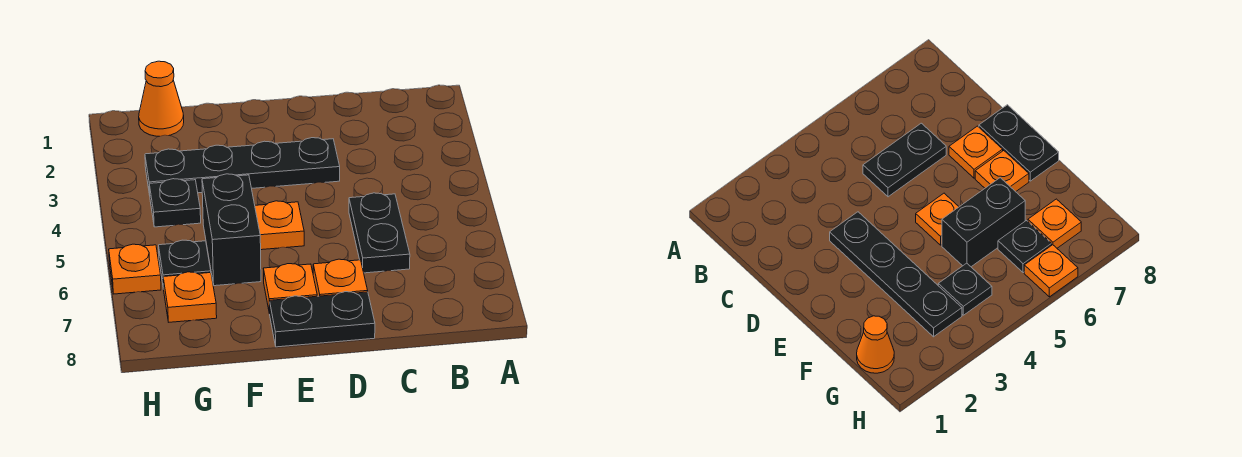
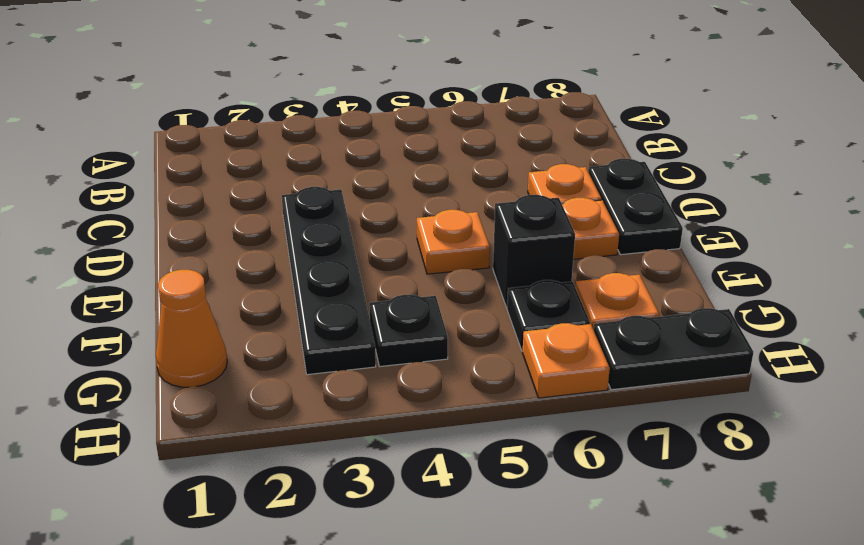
black 1x2 plate [349,193,410,273] -> black 1x2 plate moved to [594,308,753,390]
black 1x2 brick [202,174,261,286] -> black 1x1 brick [493,195,575,307]

